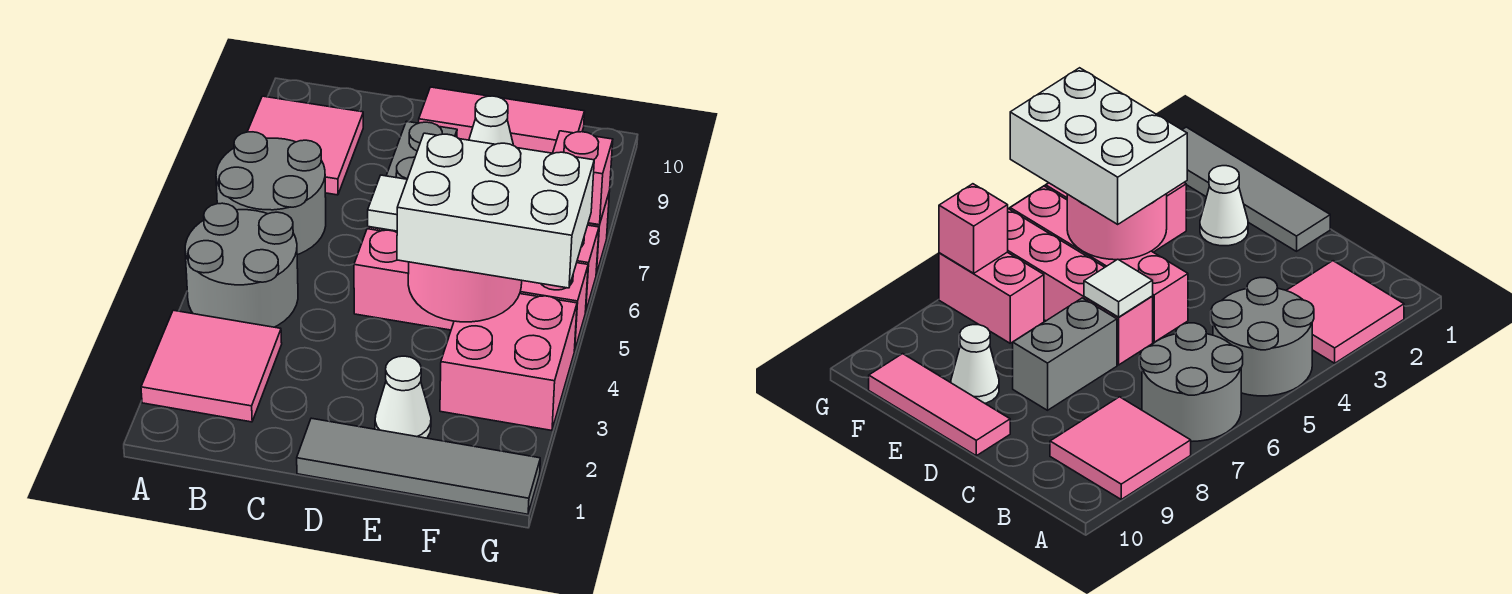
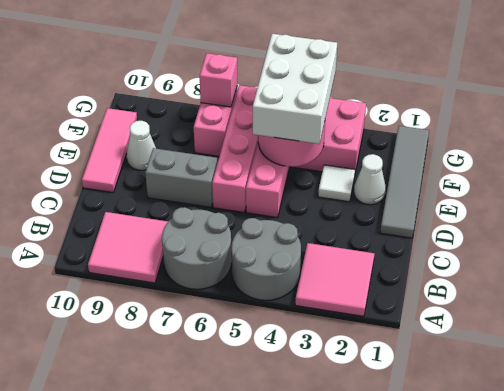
white 1x1 tile [368,175,407,231] -> white 1x1 tile moved to [318,165,355,202]

